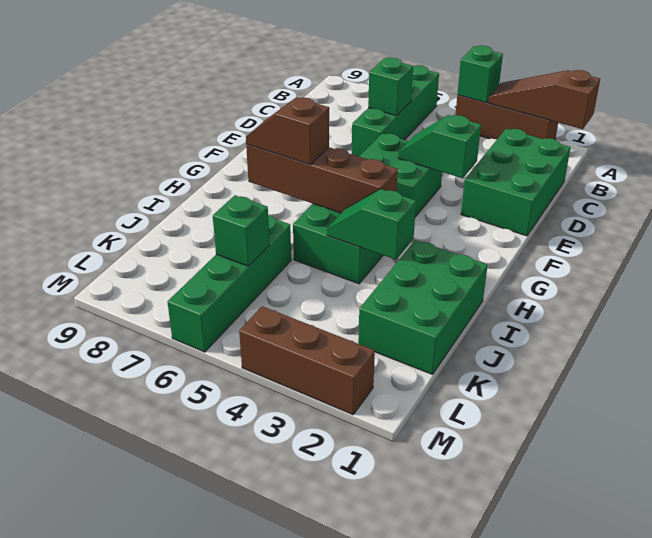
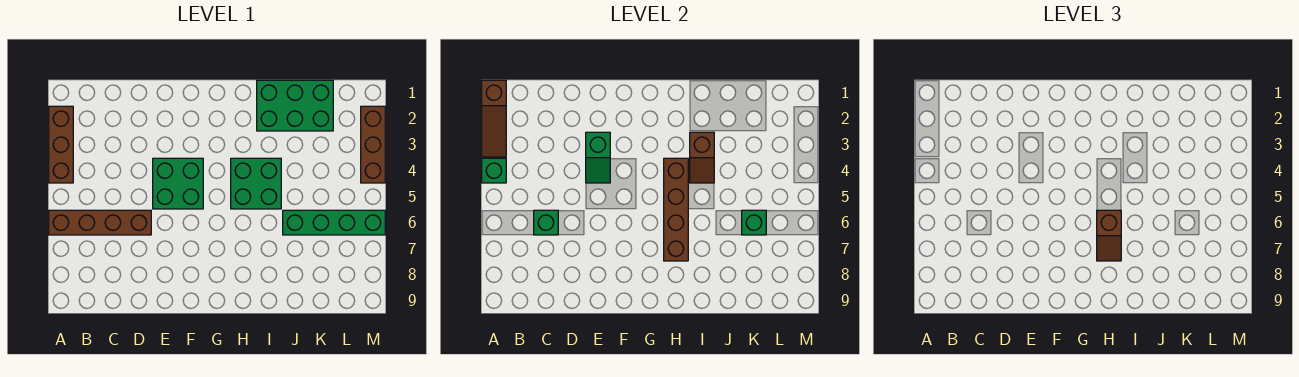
green 1x4 brick [352,65,439,156] -> brown 1x4 brick [49,210,151,235]
green 2x3 brick [461,129,571,236] -> none
green 1x2 slope [327,189,416,259] -> brown 1x2 slope [690,132,714,183]

